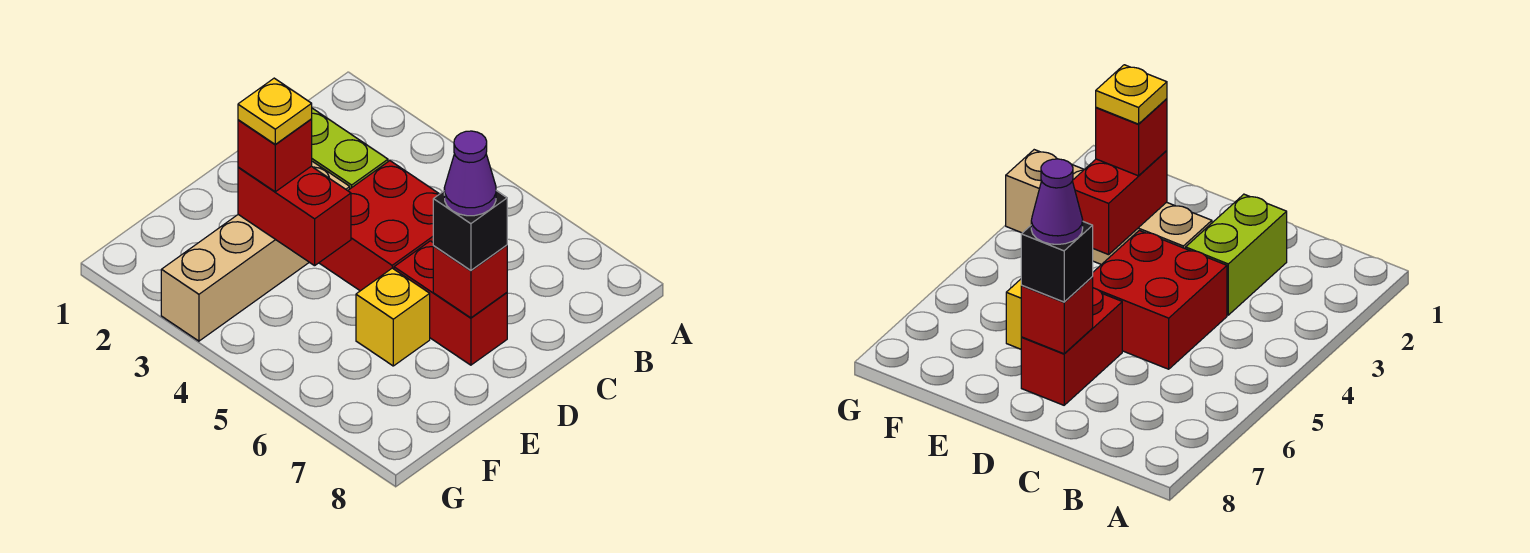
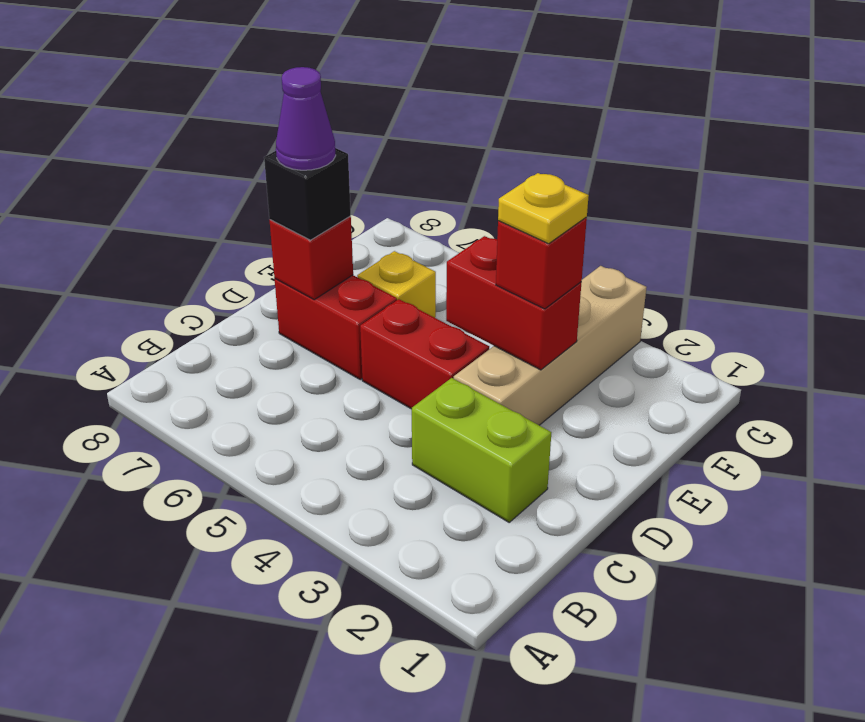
red 2x2 brick [319,161,439,291] -> red 1x2 brick [360,299,489,409]

